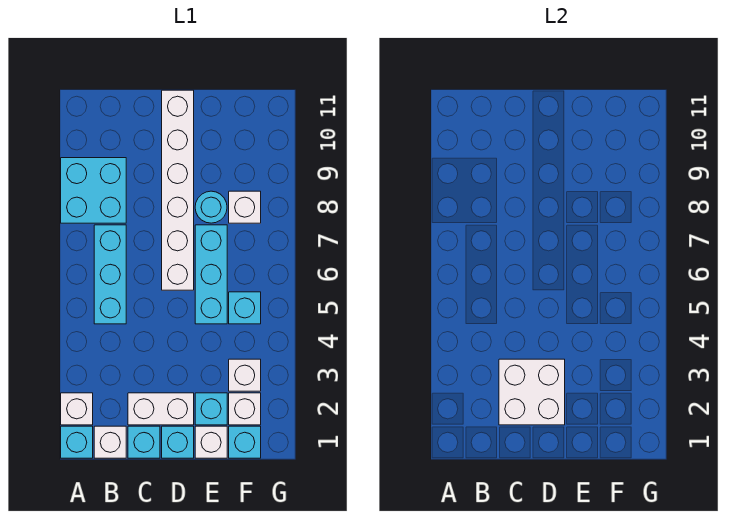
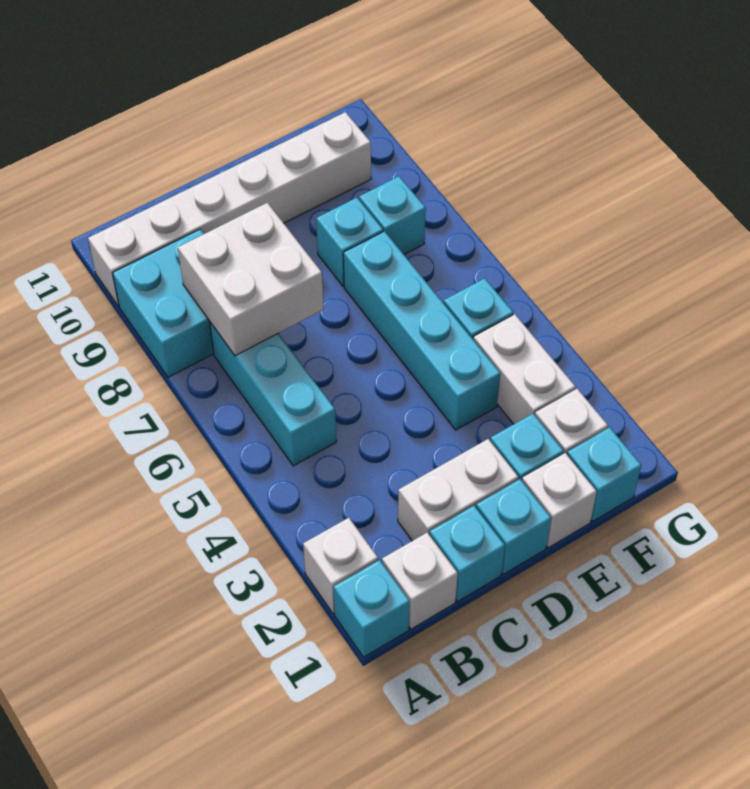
white 2x2 brick [499,359,565,425] -> white 2x2 brick moved to [178,203,324,356]
white 1x6 brick [162,90,194,290] -> white 1x6 brick turned to [88,112,371,306]
cyan 1x3 brick [195,225,227,324] -> cyan 1x4 brick [343,231,500,430]
cyan 1x1 round brick [195,191,227,223] -> cyan 1x1 brick [316,198,383,286]
white 1x1 brick [229,359,261,391] -> white 1x2 brick [473,314,576,424]
white 1x1 brick [229,191,261,223] -> cyan 1x1 brick [359,176,426,254]

